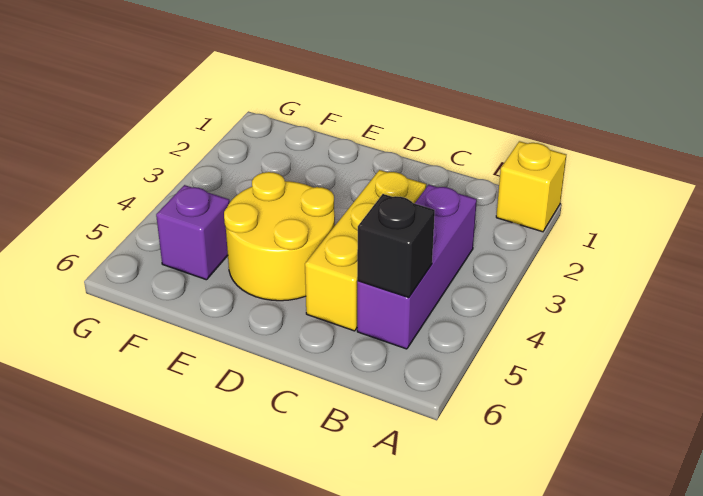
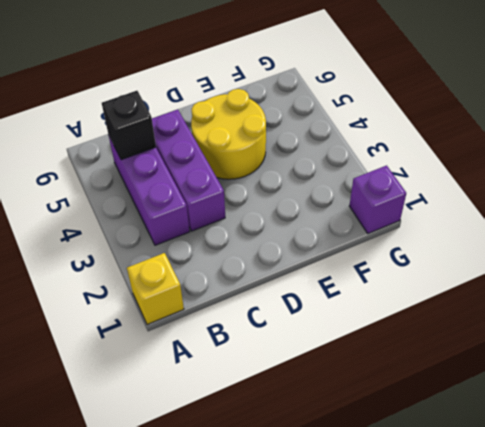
yellow 1x3 brick [305,170,426,331] -> purple 1x3 brick [152,109,225,231]
purple 1x1 brick [156,185,230,280] -> purple 1x1 brick moved to [349,165,406,233]

